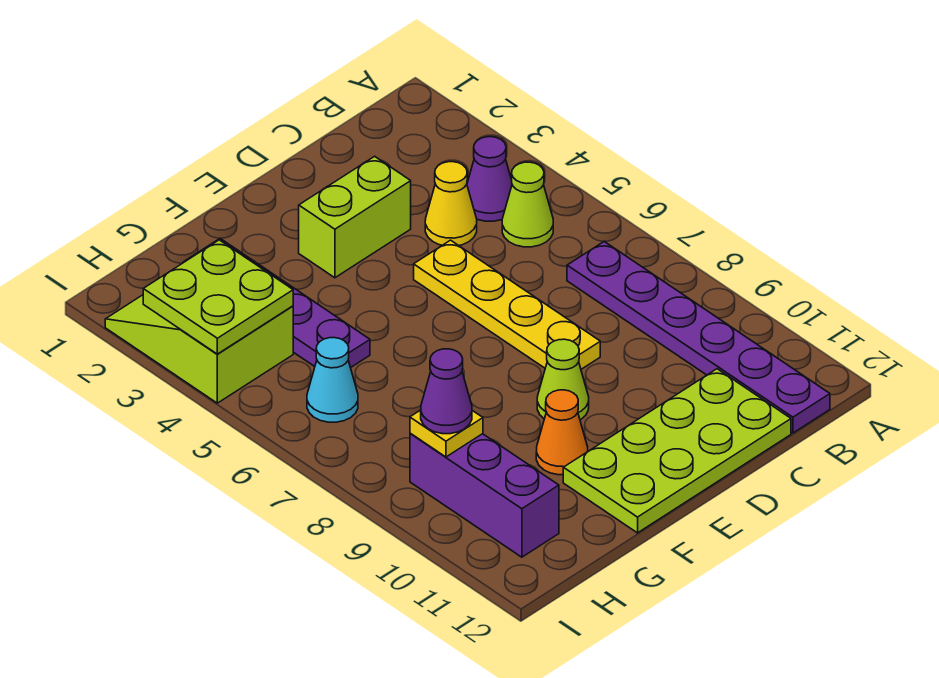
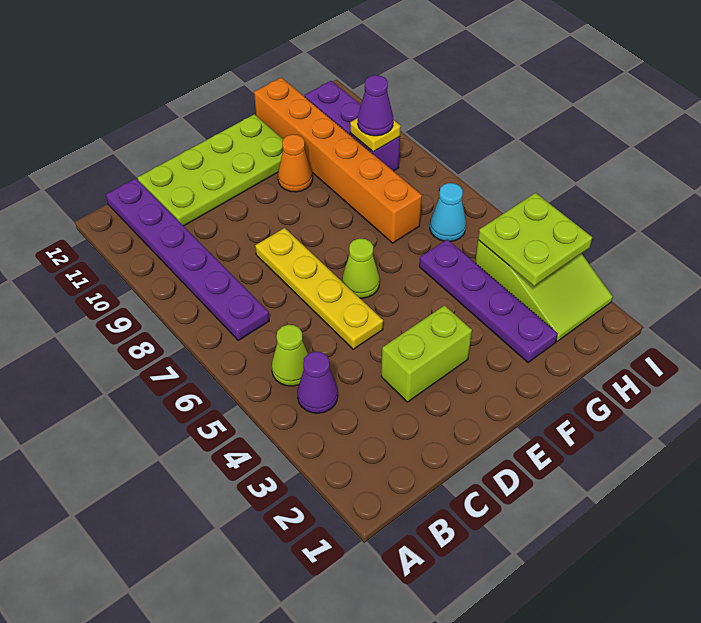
yellow 1x1 cone [425,162,477,246] -> none
lime 1x1 cone [537,339,589,420] -> lime 1x1 cone moved to [342,238,380,298]
none -> orange 1x6 brick [254,78,422,243]

